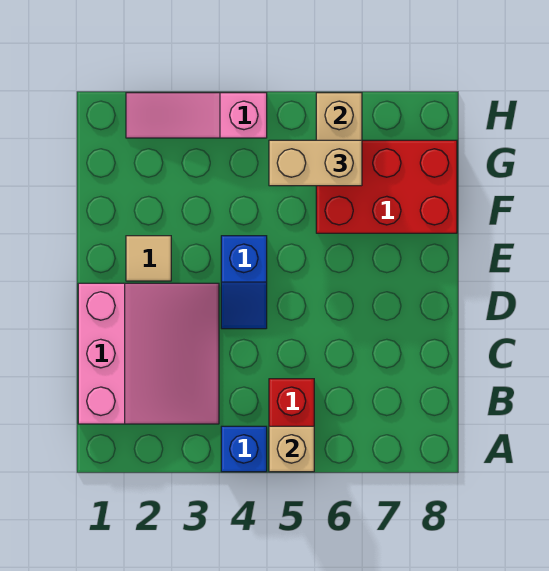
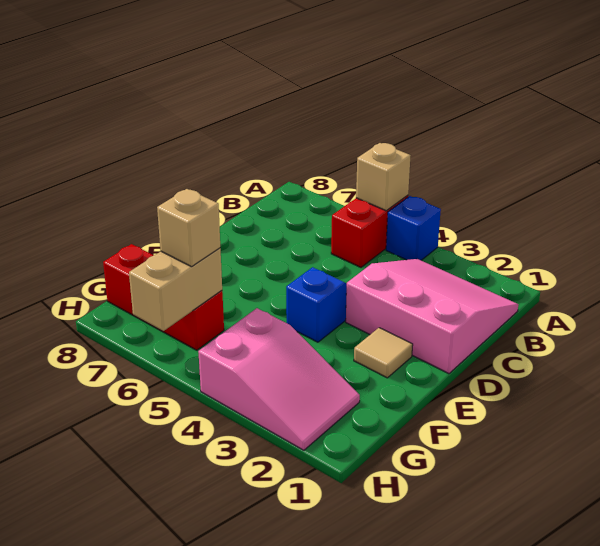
pink 3x3 slope [78,283,219,424] -> pink 3x3 slope turned to [346,259,518,374]
red 2x3 brick [316,140,457,233] -> red 1x3 brick [103,244,224,350]
tan 1x2 brick [269,140,362,186] -> tan 1x1 brick [157,189,220,267]
pink 1x3 slope [126,93,267,138] -> pink 2x3 slope [198,308,360,450]

